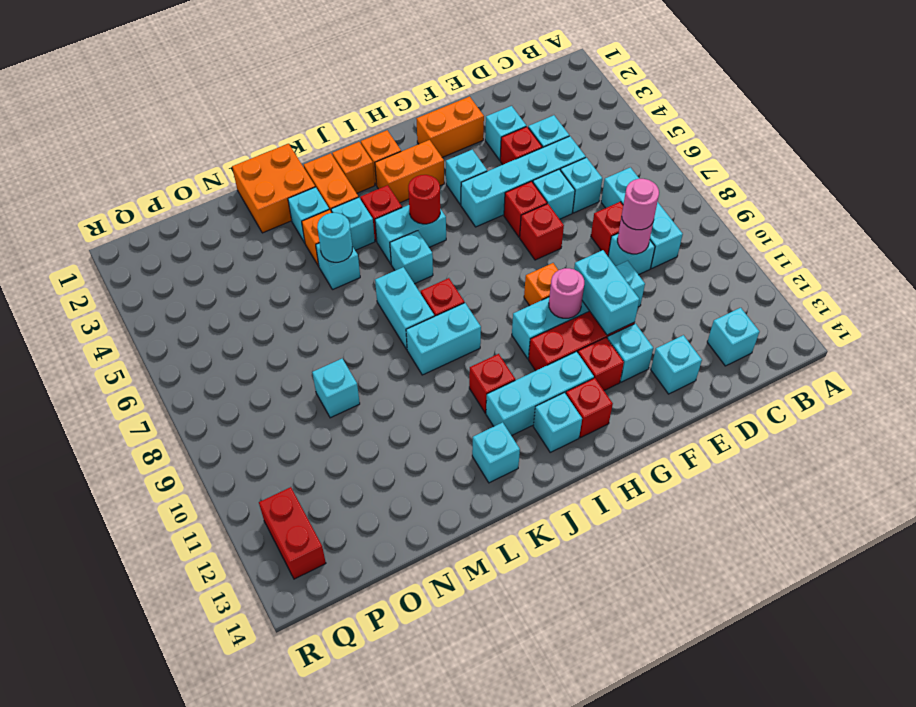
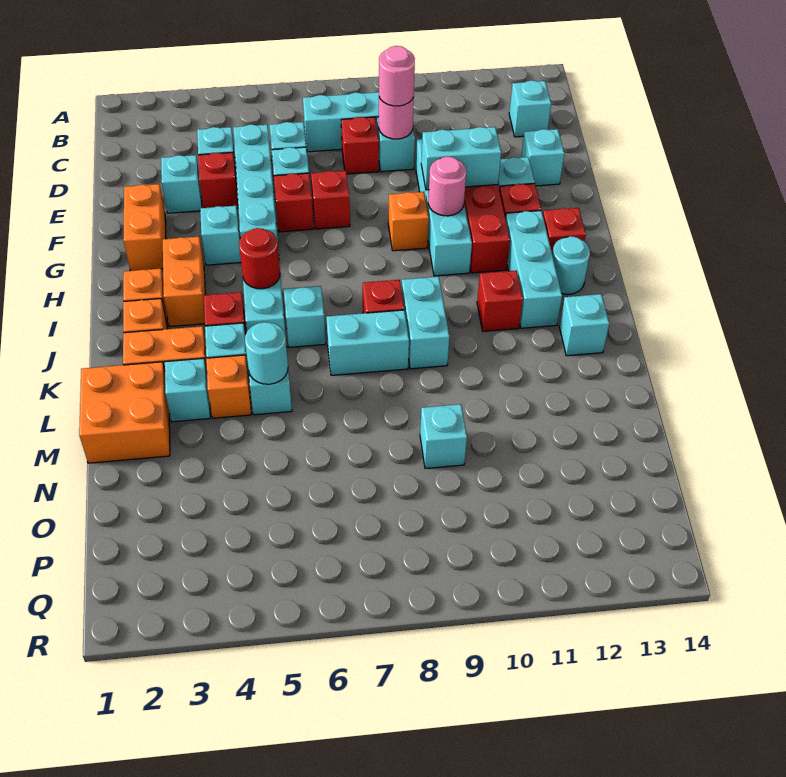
cyan 1x1 brick [533,393,582,452] -> cyan 1x1 round brick [552,236,590,294]
red 1x2 brick [259,487,326,579] -> none

